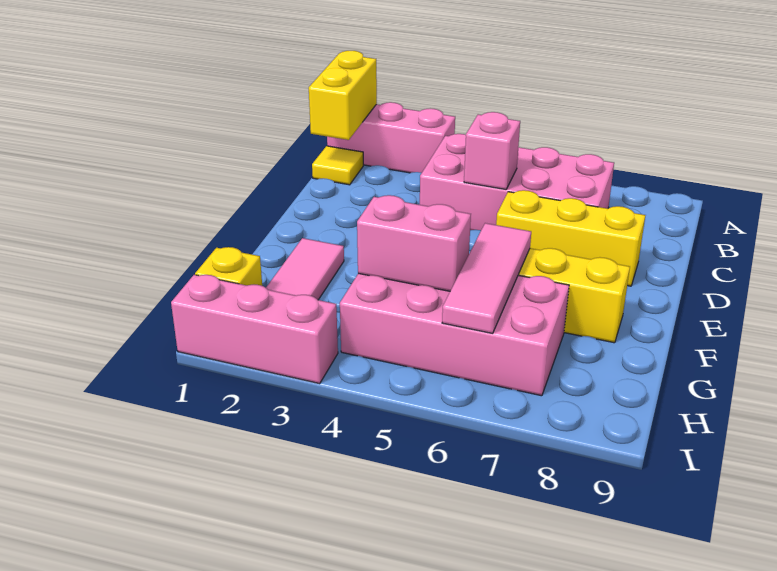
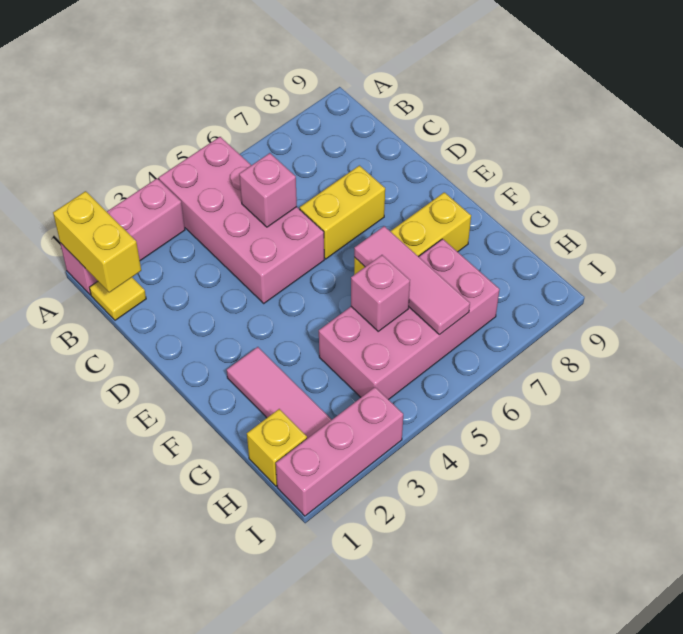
pink 2x4 brick [420,134,614,230] -> pink 2x4 brick turned to [159,137,324,303]
yellow 1x3 brick [496,190,645,286] -> yellow 1x2 brick [300,165,385,259]
pink 1x2 brick [357,195,471,291] -> pink 1x1 brick [351,255,410,331]

